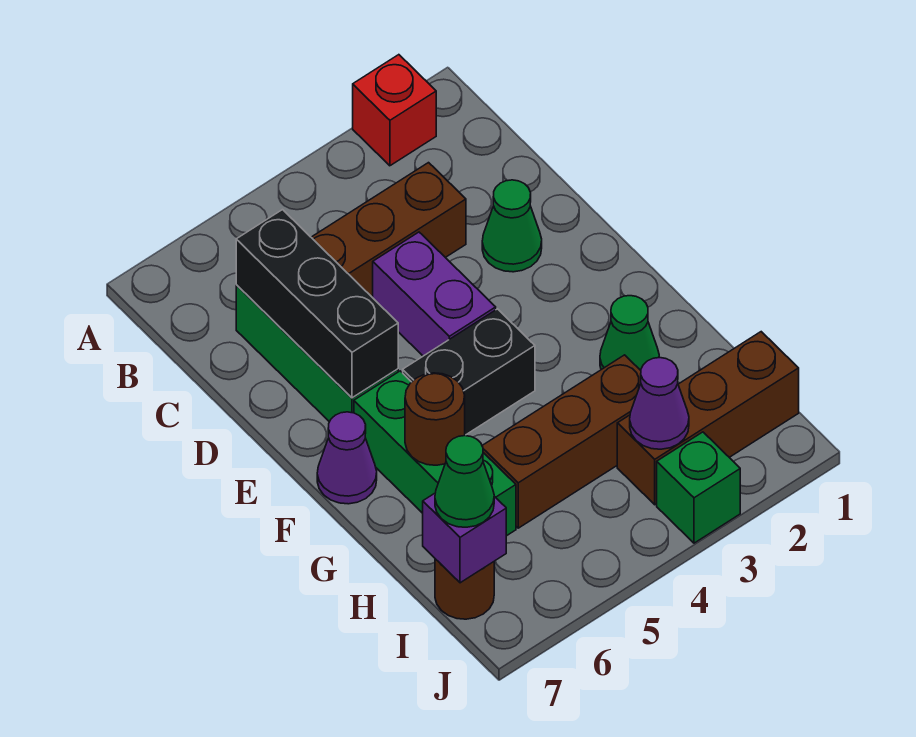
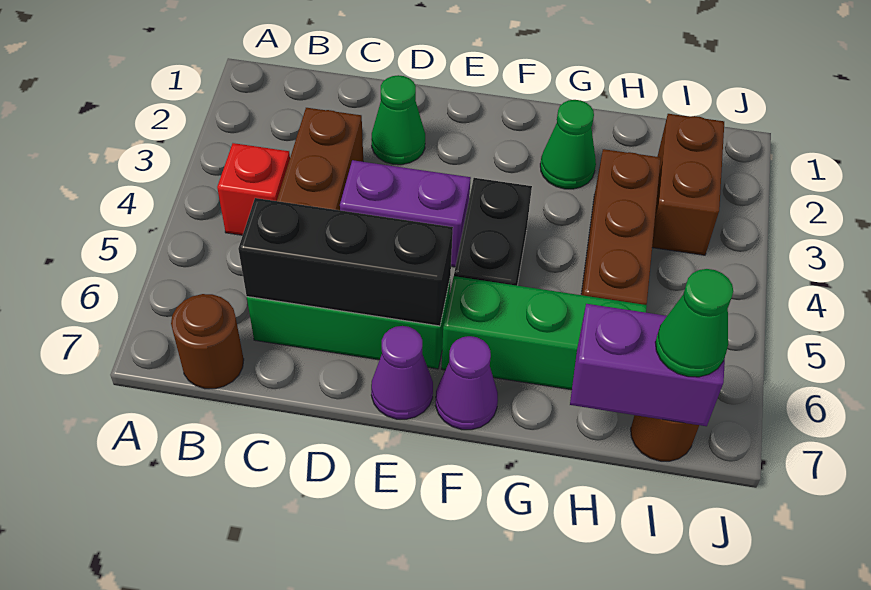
red 1x1 brick [353,55,436,166] -> red 1x1 brick moved to [217,143,290,235]
brown 1x1 round brick [405,373,465,465] -> brown 1x1 round brick moved to [171,294,244,389]
brown 1x3 brick [617,332,799,505] -> brown 1x2 brick [652,114,724,255]
purple 1x1 cone [630,358,689,449] -> purple 1x1 cone moved to [371,326,433,419]
purple 1x1 brick [423,493,506,583] -> purple 1x2 brick [570,304,725,426]
green 1x1 brick [657,432,740,543] -> none

